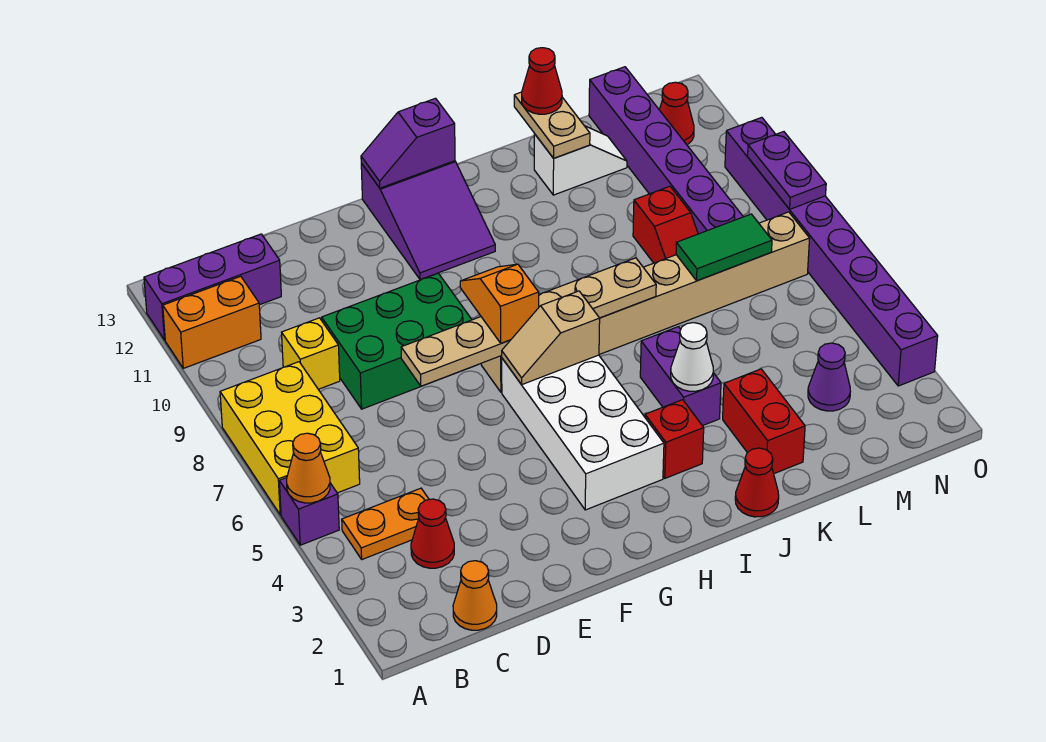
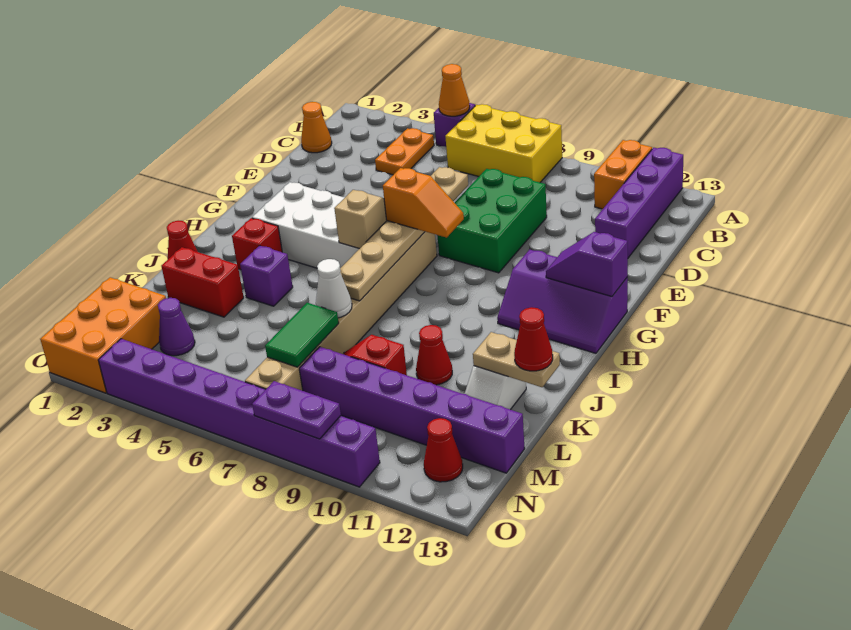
purple 1x3 brick [144,234,281,340] -> purple 1x4 brick [595,148,683,258]
red 1x1 cone [411,499,454,568] -> red 1x1 cone moved to [416,325,452,385]
yellow 1x1 brick [282,318,340,389] -> none
purple 2x3 slope [361,161,495,280] -> purple 2x3 slope turned to [497,250,628,353]
purple 1x2 slope [361,98,455,188] -> purple 1x2 slope turned to [546,232,628,296]
purple 1x2 brick [640,327,721,426] -> purple 1x1 brick [240,246,293,306]
white 1x1 cone [671,323,713,391] -> white 1x1 cone moved to [316,259,352,318]
none -> orange 2x3 brick [40,277,166,393]

